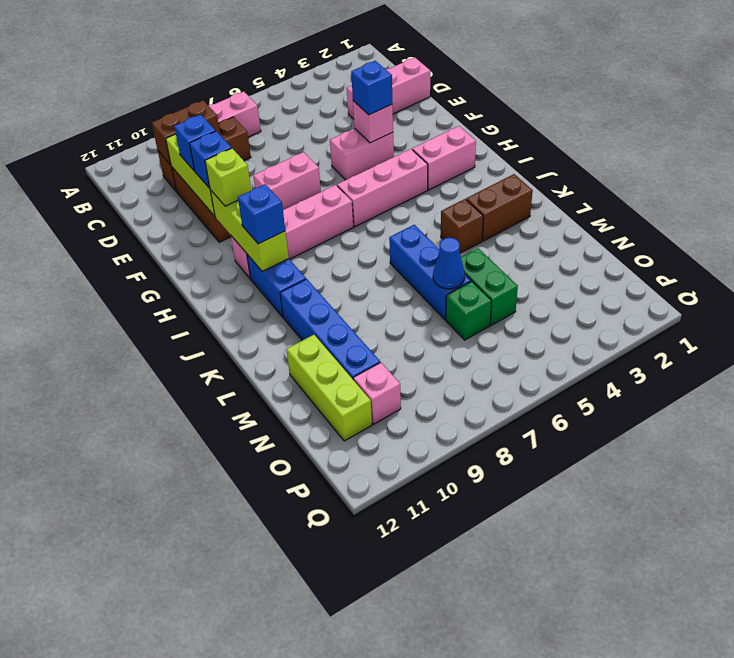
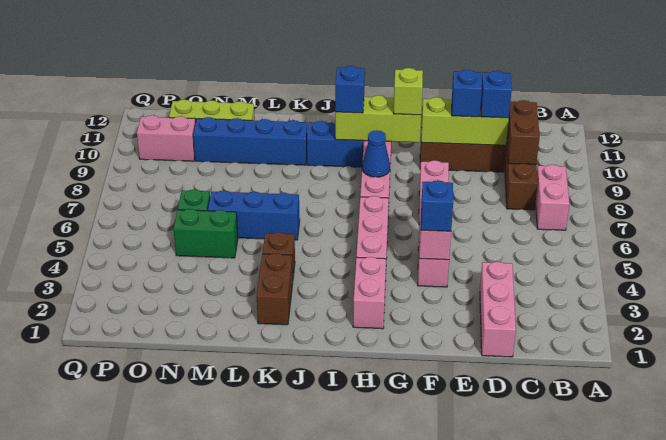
blue 1x1 brick [189,131,231,188] -> blue 1x1 brick moved to [481,71,512,118]
blue 1x1 cone [433,238,465,289] -> blue 1x1 cone moved to [362,130,390,177]
pink 1x1 brick [353,362,401,424] -> pink 1x2 brick [137,115,196,161]

